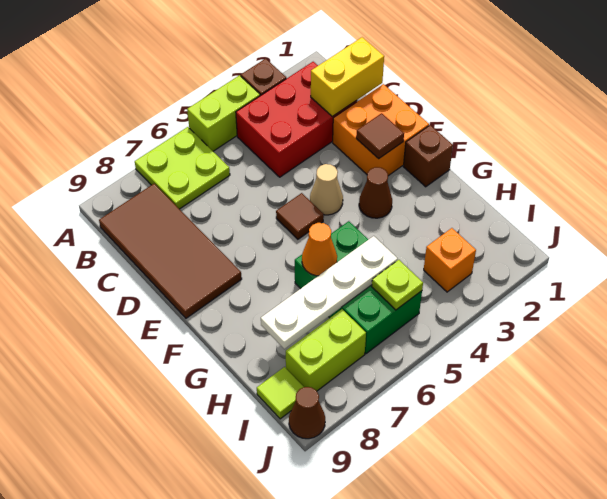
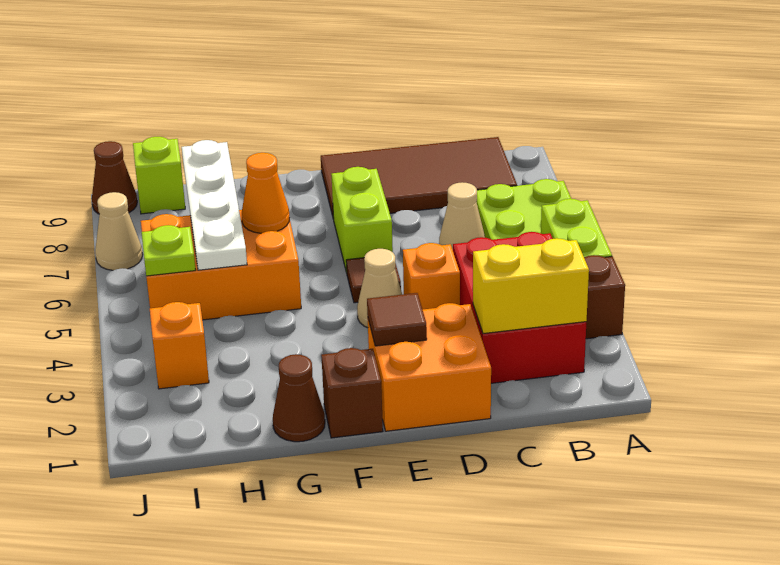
yellow 1x2 brick [311,37,384,116] -> yellow 1x2 brick turned to [473,238,589,334]
none -> tan 1x1 cone [439,182,485,250]
none -> orange 1x1 brick [403,243,460,310]
brown 1x1 cone [359,167,392,218] -> brown 1x1 cone moved to [273,354,325,442]
green 2x3 brick [295,221,422,354] -> orange 2x3 brick [141,210,301,320]
lime 1x2 brick [286,309,366,391] -> lime 1x2 brick moved to [331,167,393,273]
lime 1x1 tile [257,367,304,419] -> lime 1x1 brick [133,137,185,214]
none -> tan 1x1 cone [95,192,143,270]

